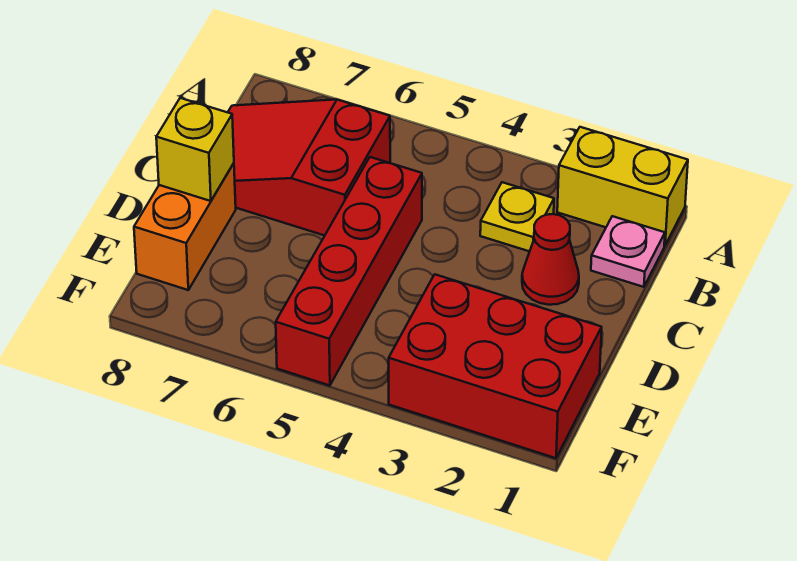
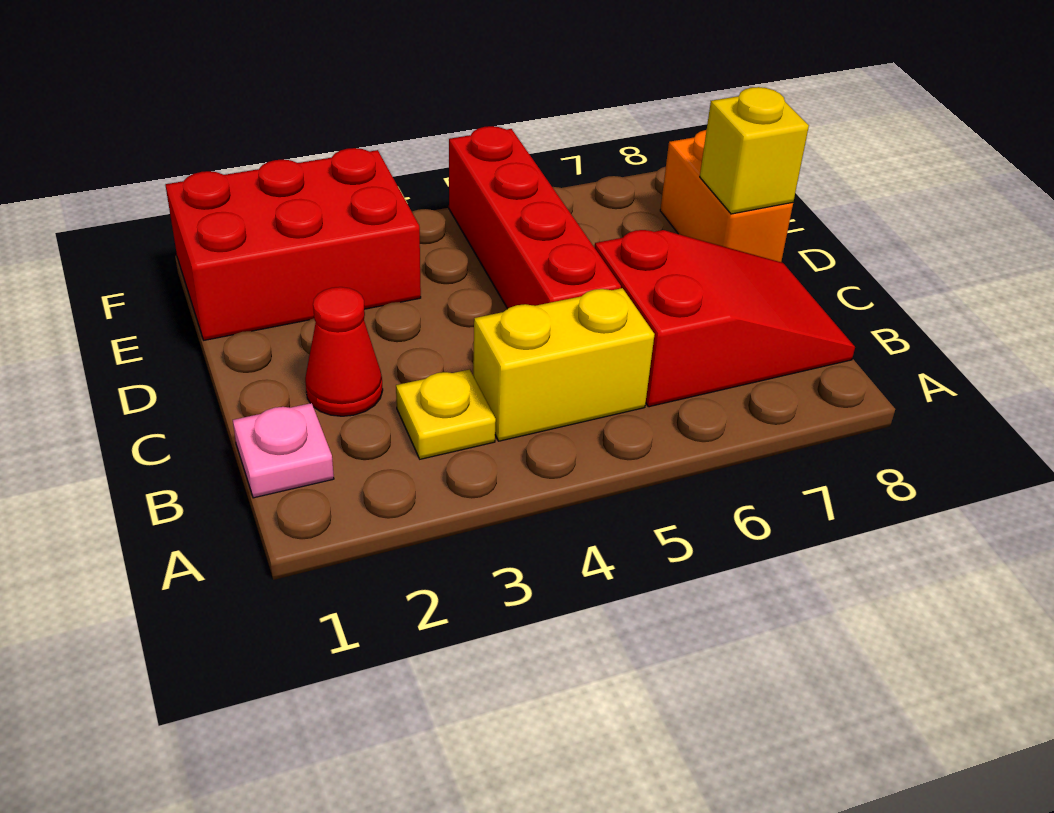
yellow 1x2 brick [557,127,688,246] -> yellow 1x2 brick moved to [473,288,655,441]

